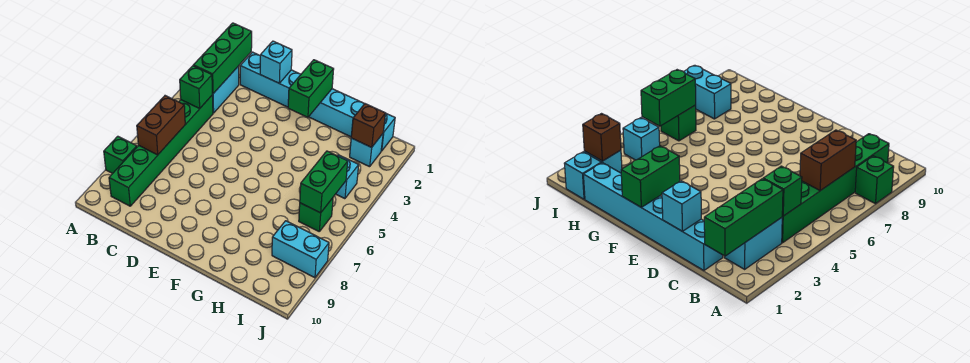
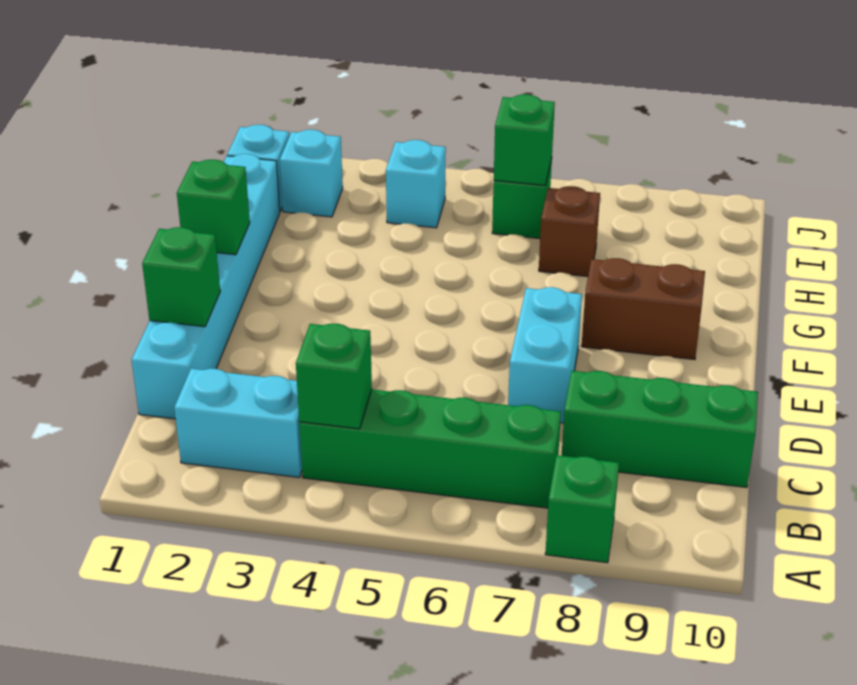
green 1x3 brick [193,23,252,94] -> green 1x3 brick moved to [562,371,758,487]
green 1x6 brick [109,95,213,206] -> green 1x4 brick [299,390,561,508]
brown 1x2 brick [137,96,185,155] -> brown 1x2 brick moved to [582,258,705,360]
cyan 1x1 brick [260,41,292,83] -> green 1x1 brick [142,227,220,327]
green 1x2 brick [288,60,334,117] -> green 1x1 brick [177,160,250,255]
brown 1x1 brick [351,104,386,147] -> brown 1x1 brick moved to [539,186,600,277]
green 1x2 brick [300,151,348,213] -> green 1x1 brick [494,94,555,186]
cyan 1x2 brick [272,221,329,278] -> cyan 1x2 brick moved to [508,287,582,423]

